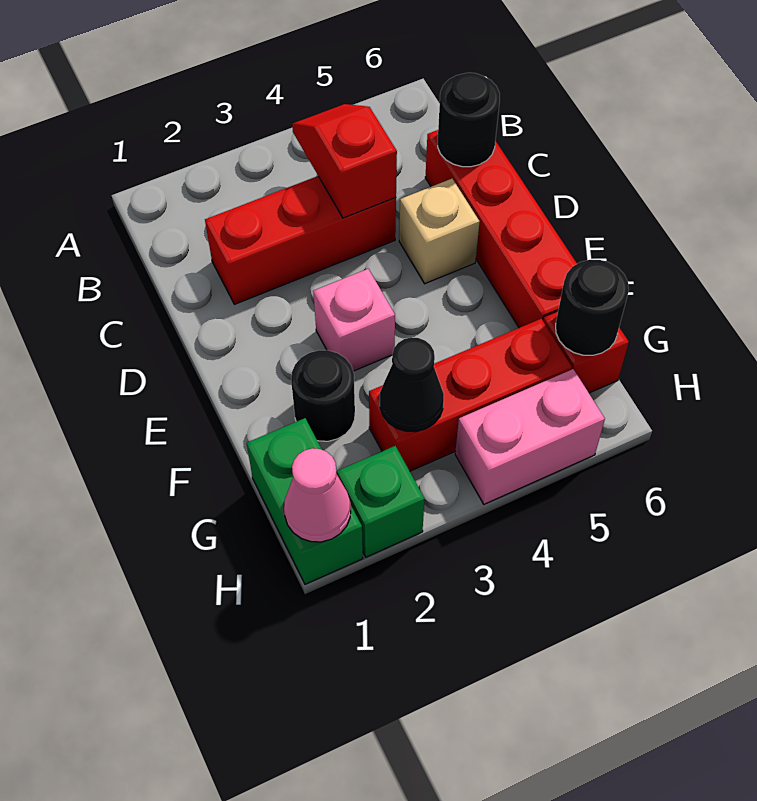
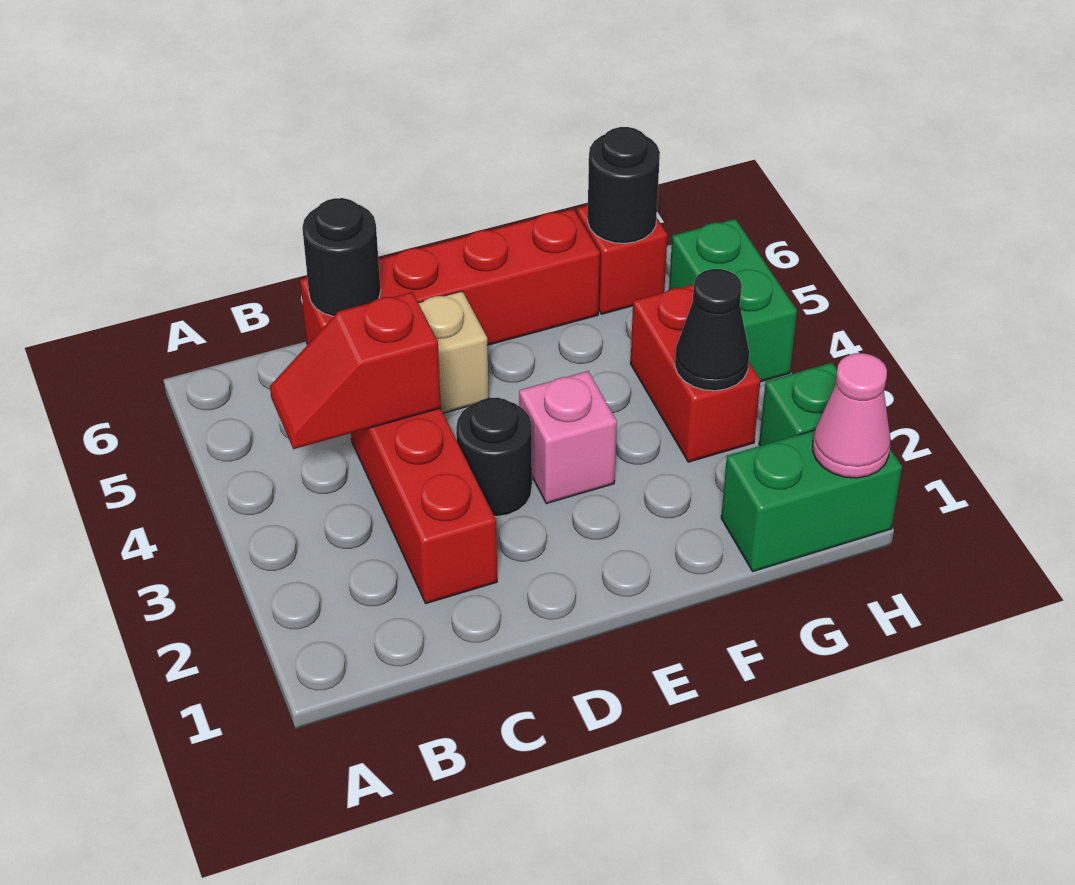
black 1x1 round brick [291,350,355,441] -> black 1x1 round brick moved to [456,397,532,517]
red 1x3 brick [369,319,572,471] -> red 1x2 brick [631,284,761,462]
pink 1x2 brick [455,369,605,504] -> green 1x2 brick [669,219,797,382]

